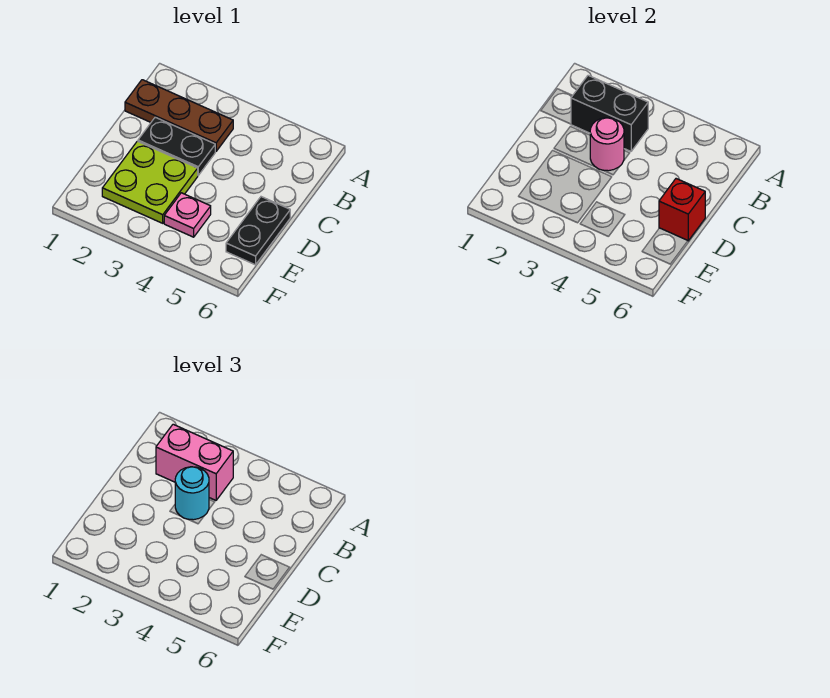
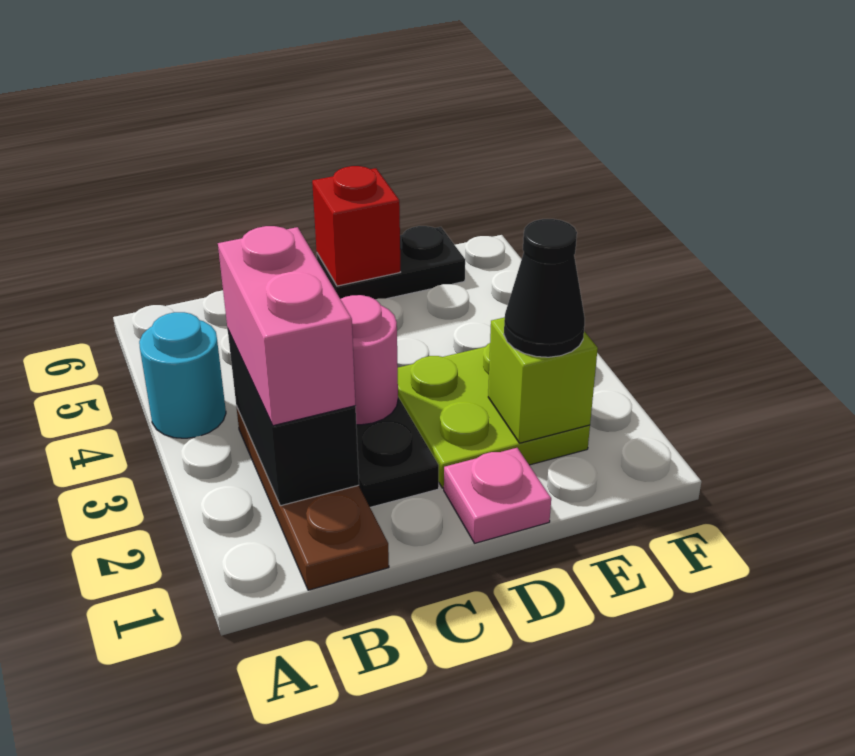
cyan 1x1 round brick [175,467,209,520] -> cyan 1x1 round brick moved to [139,312,226,438]
none -> lime 1x1 brick [488,317,598,443]
none -> black 1x1 cone [504,219,585,357]
pink 1x1 plate [164,193,211,237] -> pink 1x1 plate moved to [444,448,551,543]

